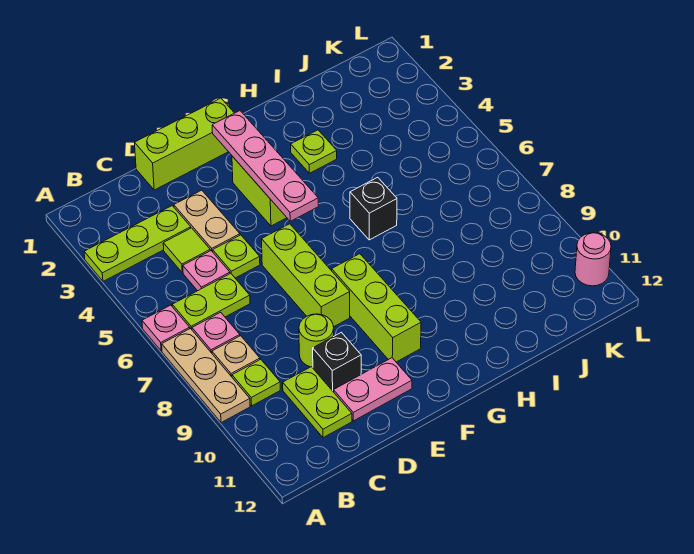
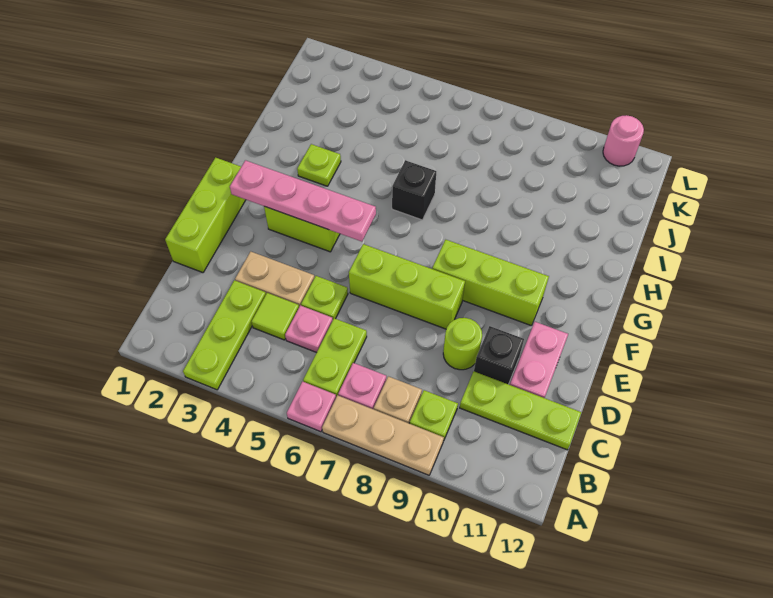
lime 1x2 plate [283,367,352,438] -> lime 1x3 plate [460,372,581,450]

